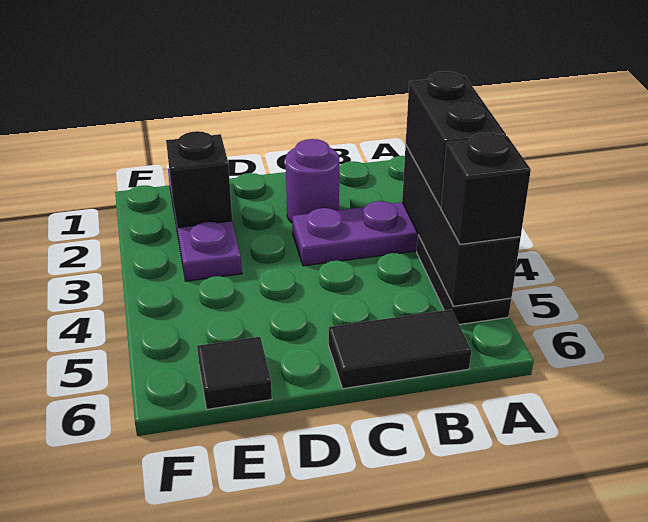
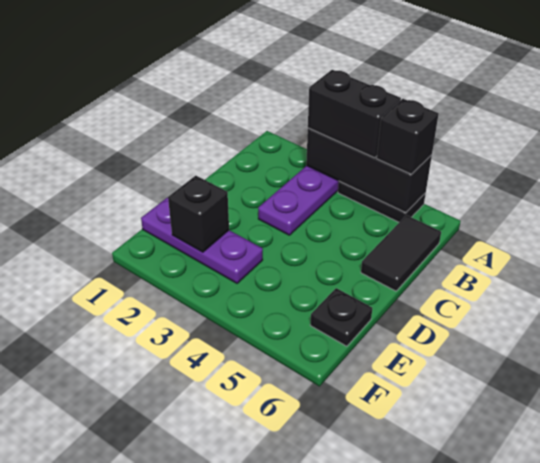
purple 1x1 round brick [286,139,339,223] -> none
black 1x1 tile [197,337,272,409] -> black 1x1 plate [310,288,372,346]

